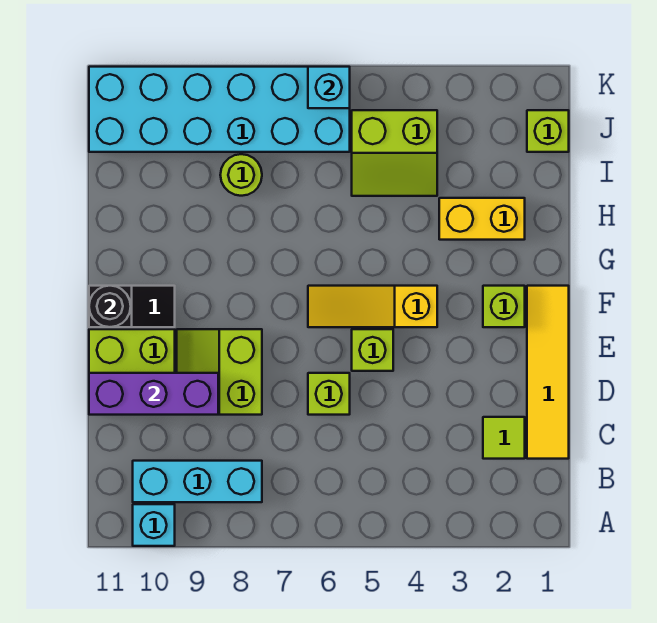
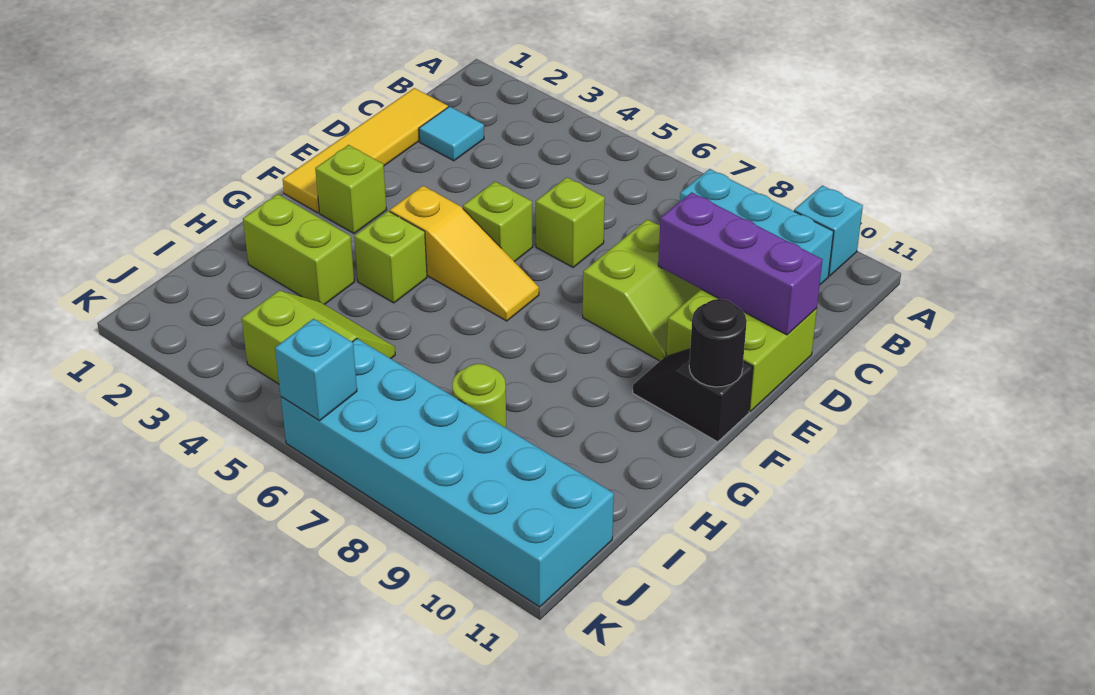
lime 1x1 tile [483,417,525,459] -> cyan 1x1 tile [419,106,484,161]
yellow 1x2 brick [439,198,525,240] -> lime 1x2 brick [243,194,354,305]
lime 1x1 brick [527,110,569,152] -> lime 1x1 brick moved to [354,211,427,303]

